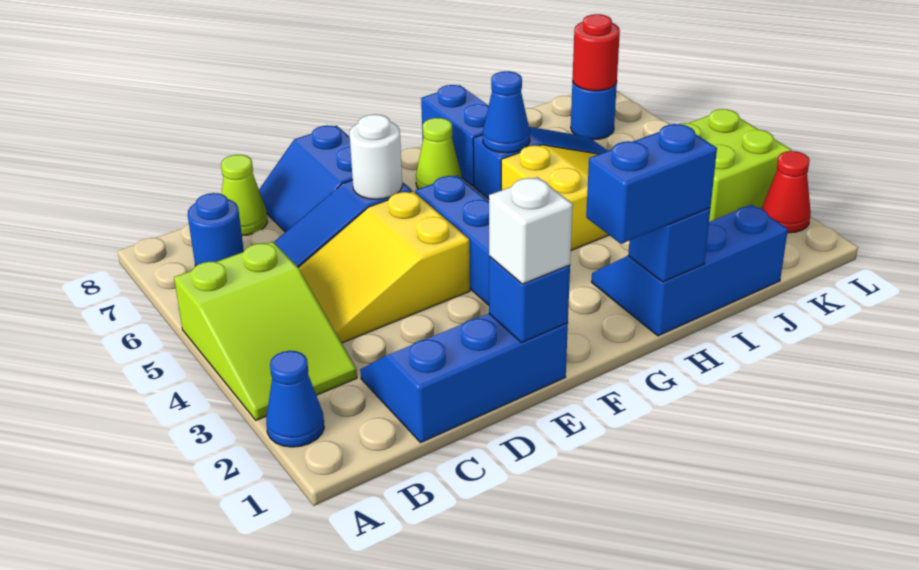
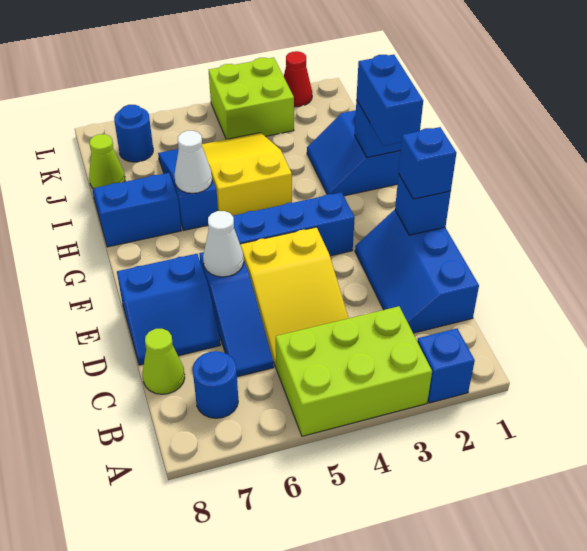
blue 1x1 cone [266,351,324,447] -> blue 1x1 brick [417,329,475,403]
lime 2x3 slope [174,242,357,420] -> lime 2x3 brick [276,306,432,436]
white 1x1 brick [489,177,573,284] -> blue 1x1 brick [399,127,456,199]
white 1x1 round brick [349,114,402,199] -> white 1x1 cone [203,211,244,277]
lime 1x1 cone [416,118,462,189] -> lime 1x1 cone moved to [89,134,125,189]
blue 2x3 slope [592,205,788,336] -> blue 2x2 slope [307,110,401,196]
blue 1x1 cone [483,71,530,153] -> white 1x1 cone [174,131,212,193]
red 1x1 round brick [572,14,620,91] -> none

